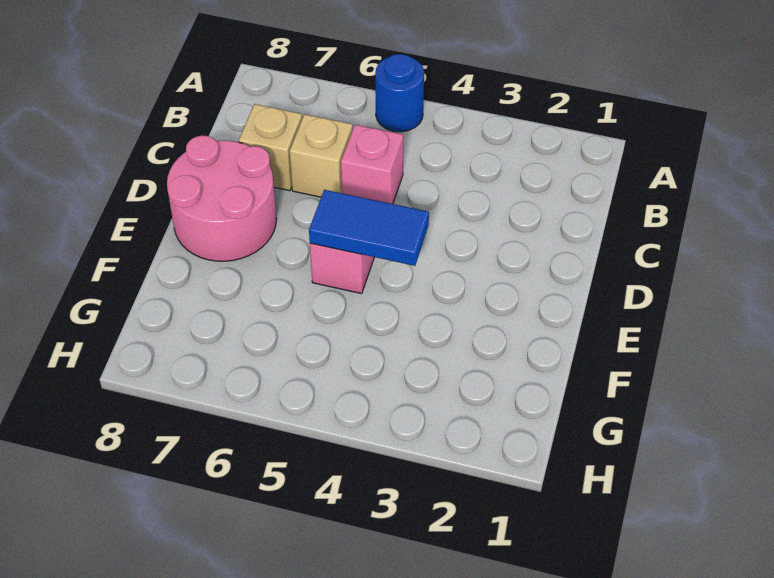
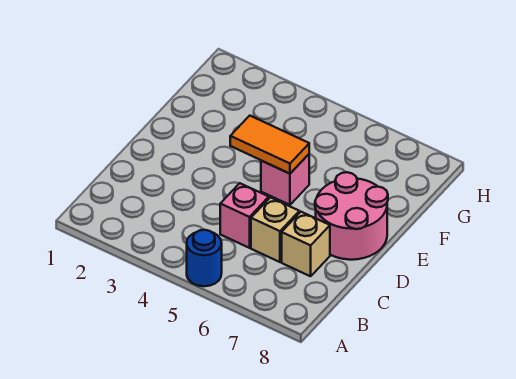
blue 1x2 tile [309,190,429,266] -> orange 1x2 tile [230,116,309,174]

